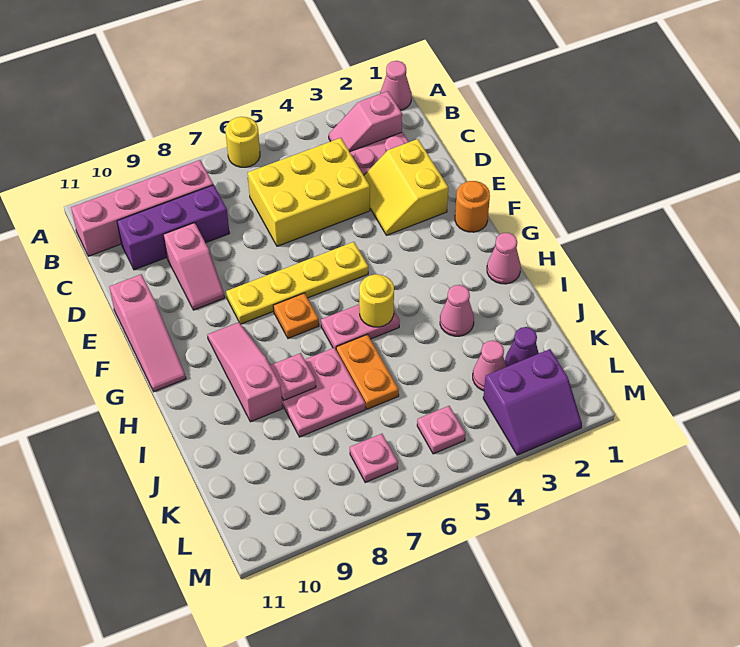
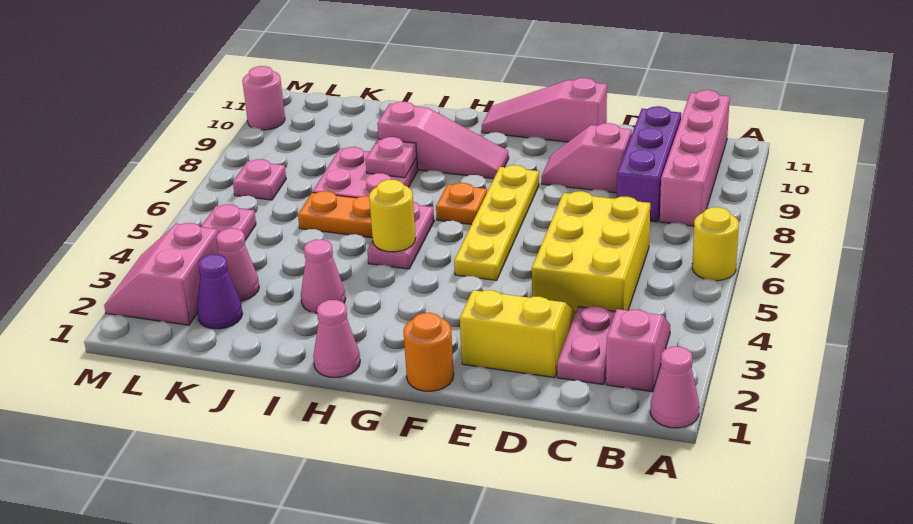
purple 2x2 slope [483,349,582,455] -> pink 2x2 slope [104,223,218,325]
none -> pink 1x1 round brick [242,66,285,130]

